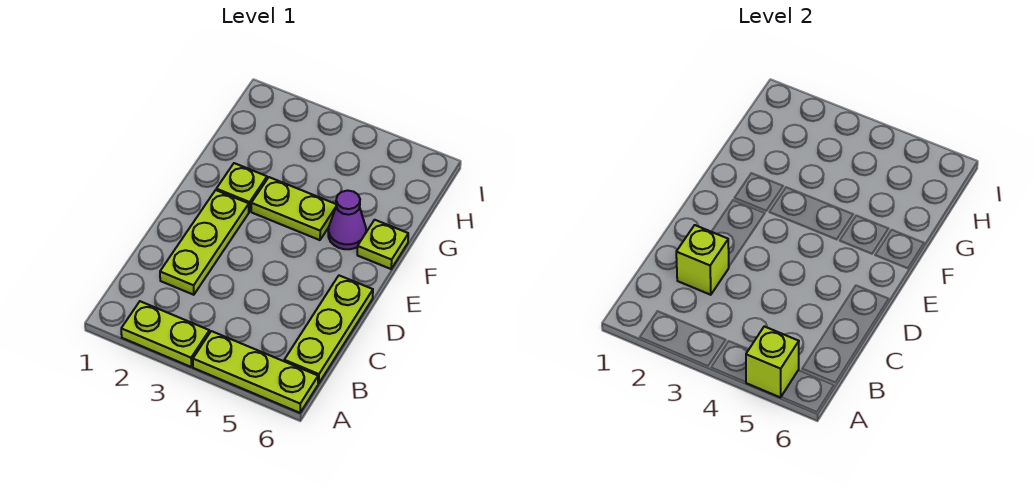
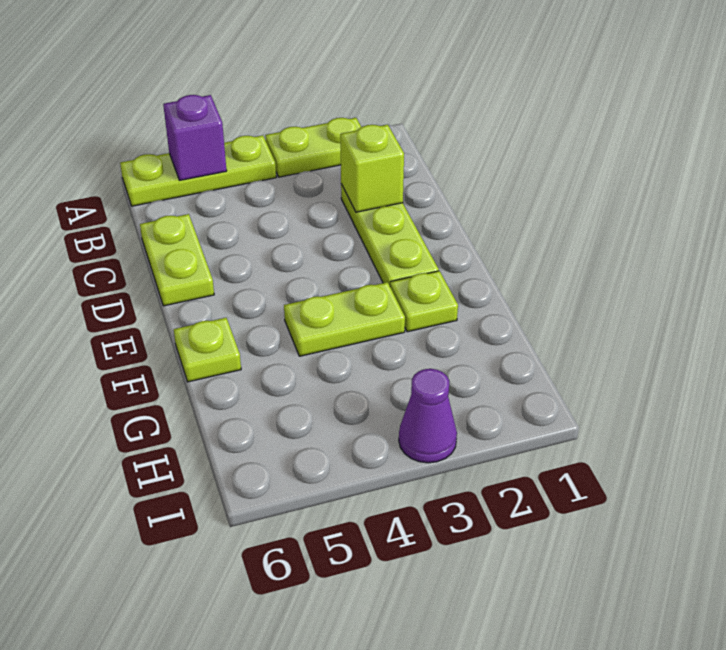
lime 1x1 brick [746,326,799,397] -> purple 1x1 brick [163,95,227,180]
lime 1x3 plate [284,276,373,384] -> lime 1x2 plate [140,214,214,306]
purple 1x1 cone [328,191,366,249] -> purple 1x1 cone moved to [399,369,457,463]

